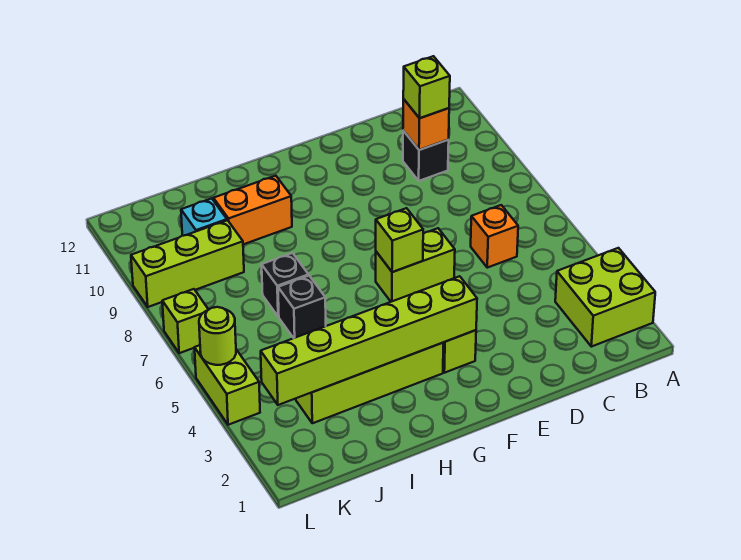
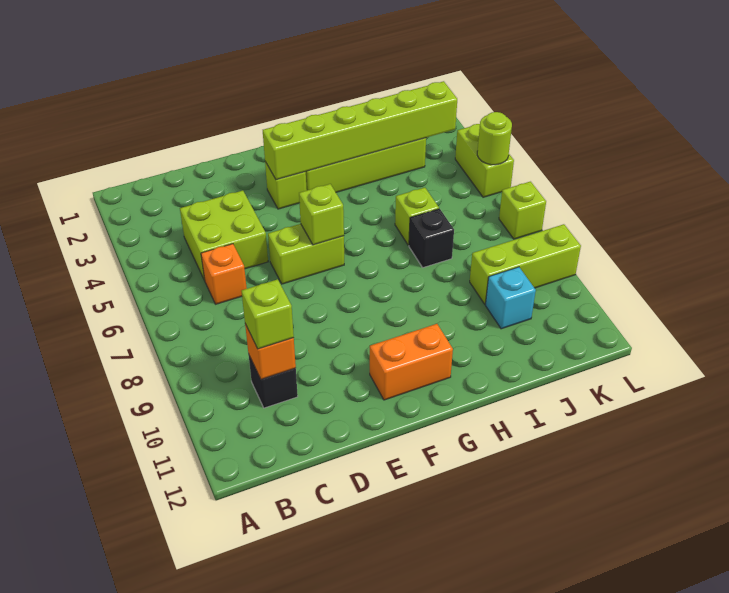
lime 2x2 brick [555,248,655,347] -> lime 2x2 brick moved to [180,191,268,281]
orange 1x2 brick [213,176,292,244] -> orange 1x2 brick moved to [370,324,453,400]
black 1x1 brick [278,276,326,338] -> lime 1x1 brick [395,188,439,245]

